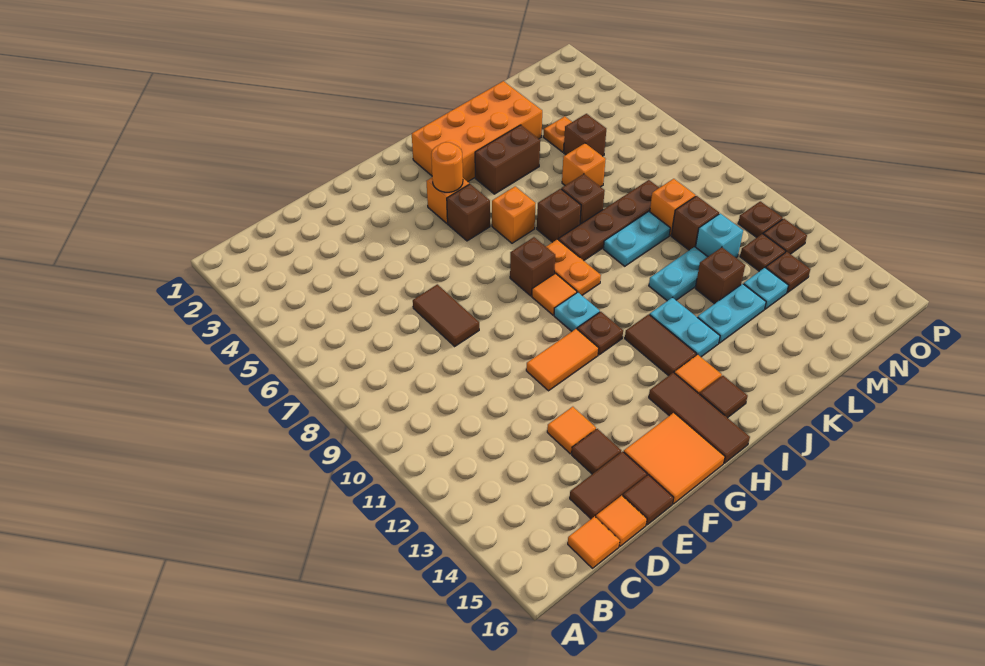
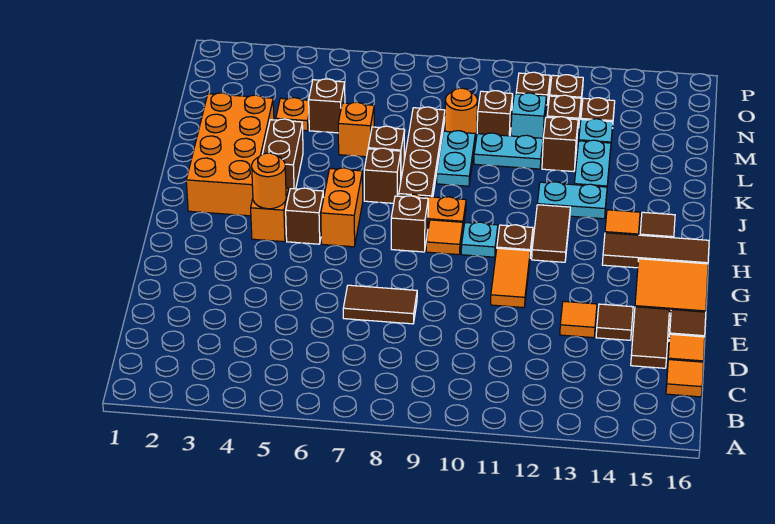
orange 1x1 brick [492,186,536,243] -> orange 1x2 brick [321,168,363,247]
brown 1x2 tile [625,314,696,376] -> brown 1x2 tile turned to [532,205,570,262]
cyan 1x2 plate [649,247,708,301] -> cyan 1x2 plate turned to [474,133,543,169]
orange 1x1 brick [650,179,696,235] -> orange 1x1 round brick [445,88,478,135]

